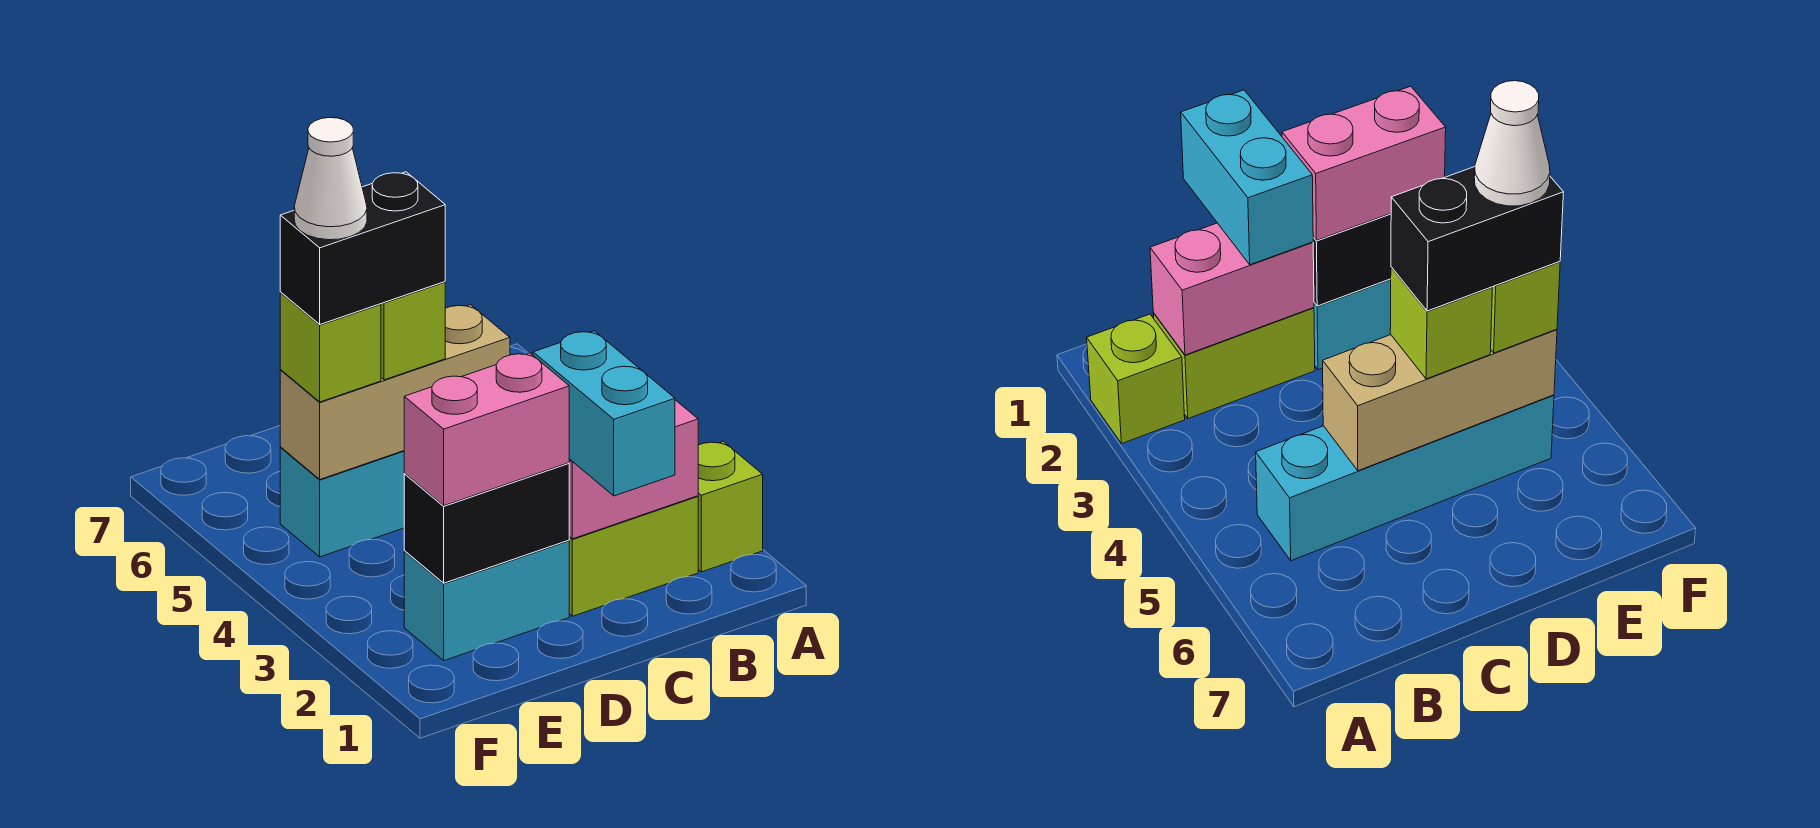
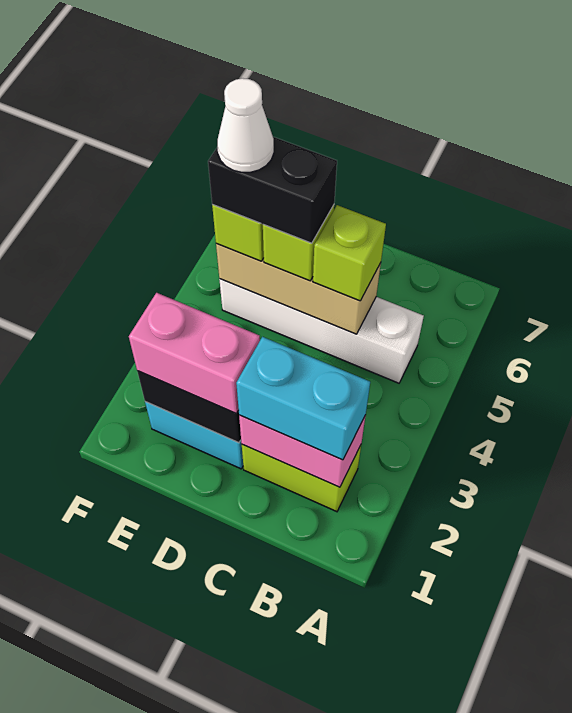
lime 1x1 brick [698,442,763,572] -> lime 1x1 brick moved to [313,205,386,301]
cyan 1x4 brick [280,448,405,557] -> white 1x4 brick [219,279,424,383]
cyan 1x2 brick [533,331,675,496] -> cyan 1x2 brick turned to [236,337,370,460]

